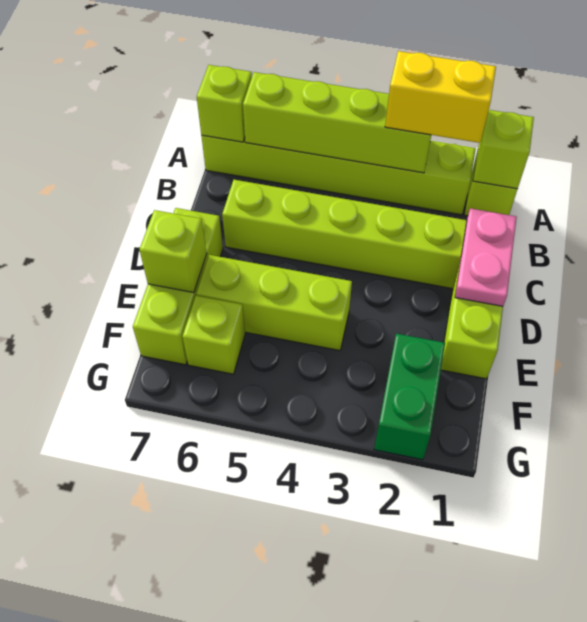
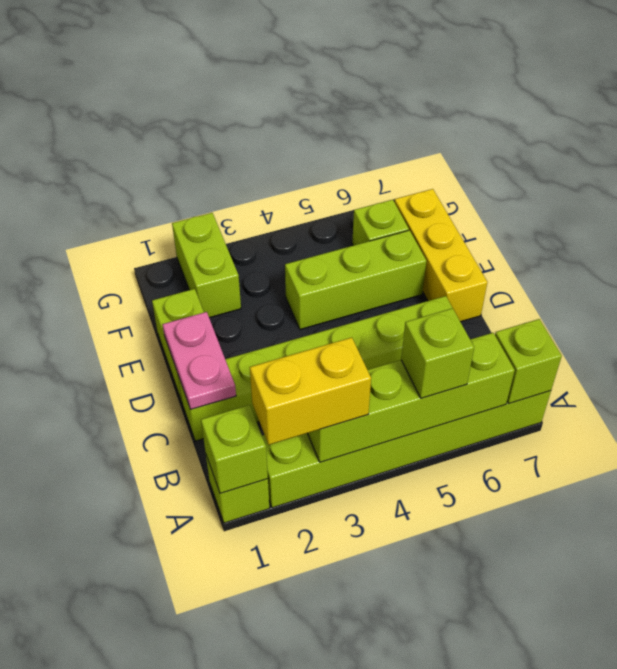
lime 1x3 brick [133,208,223,365] -> yellow 1x3 brick [394,189,487,322]
lime 1x1 brick [139,210,207,293] -> lime 1x1 brick moved to [401,308,474,398]
green 1x2 brick [374,334,445,460] -> lime 1x2 brick [172,213,241,318]

